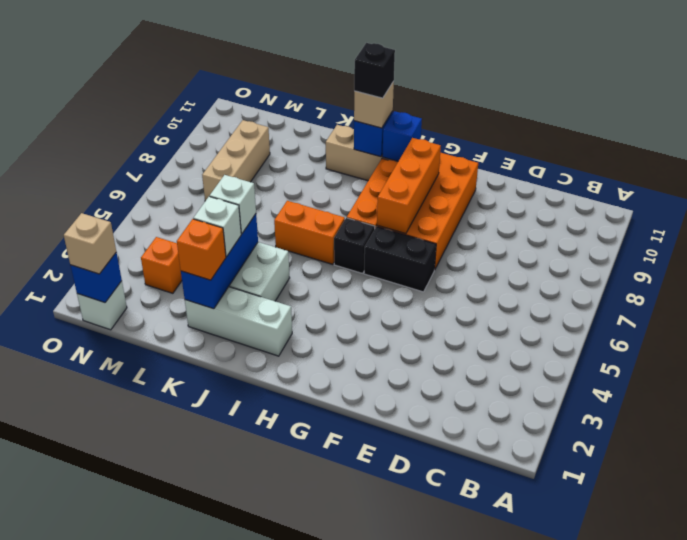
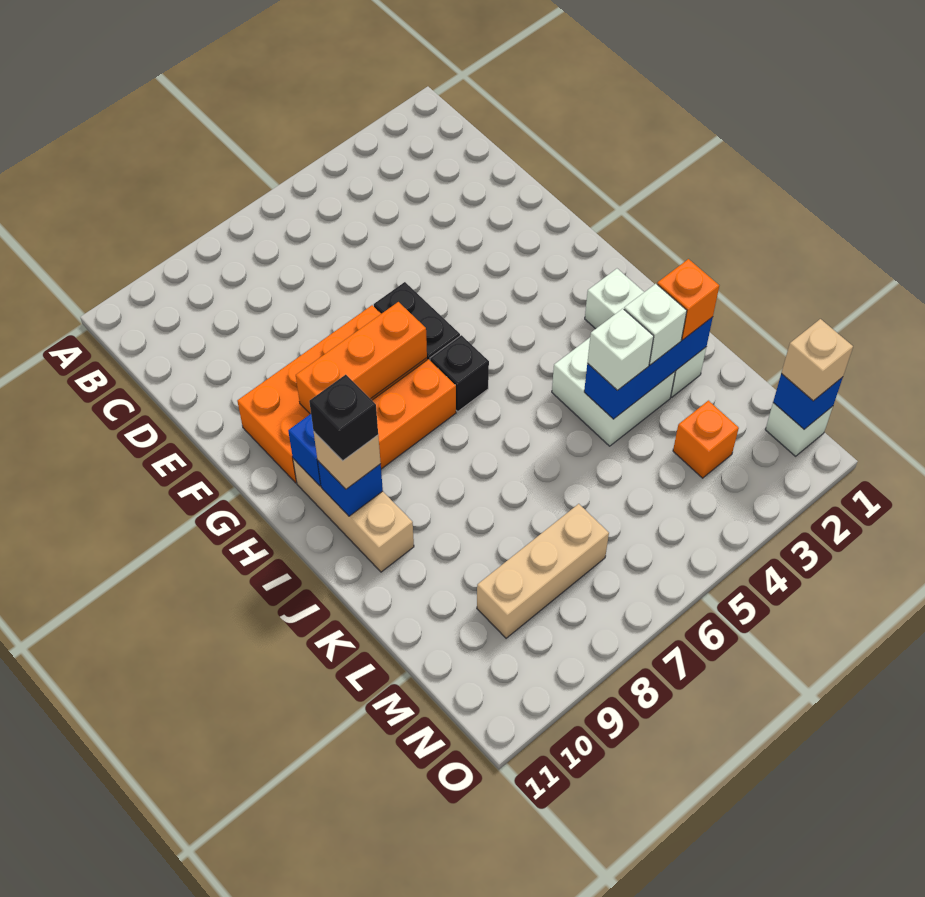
orange 1x2 brick [274,201,345,264] -> none

